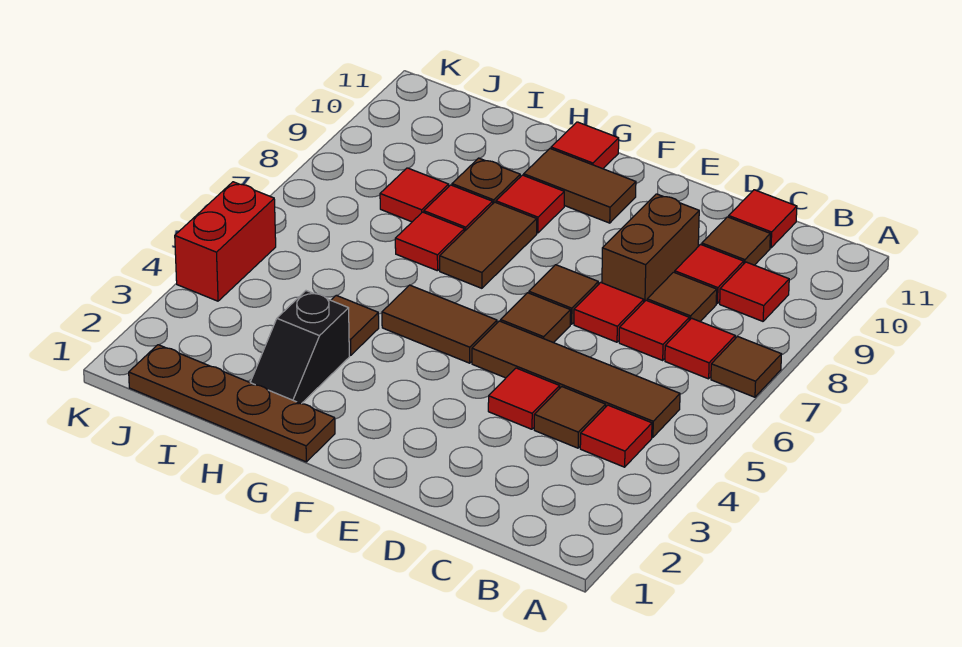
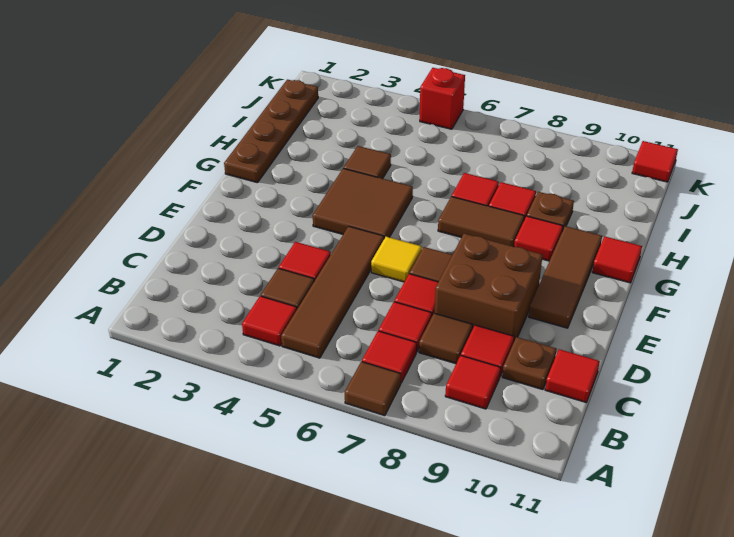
brown 1x1 tile [702,217,770,265] -> brown 1x1 plate [502,337,556,390]
brown 1x2 brick [602,194,699,302] -> brown 2x2 brick [435,233,543,341]
brown 1x1 tile [501,293,571,343] -> yellow 1x1 tile [371,237,422,282]
brown 1x2 tile [382,285,497,363] -> brown 2x2 tile [313,168,413,239]
brown 1x2 tile [524,149,636,223] -> brown 1x3 tile [529,226,602,328]
black 1x2 slope [250,291,349,404] -> none
red 1x1 tile [380,168,449,222] -> red 1x1 tile moved to [632,141,678,182]
red 1x2 brick [175,182,276,301] -> red 1x1 brick [420,68,465,129]

